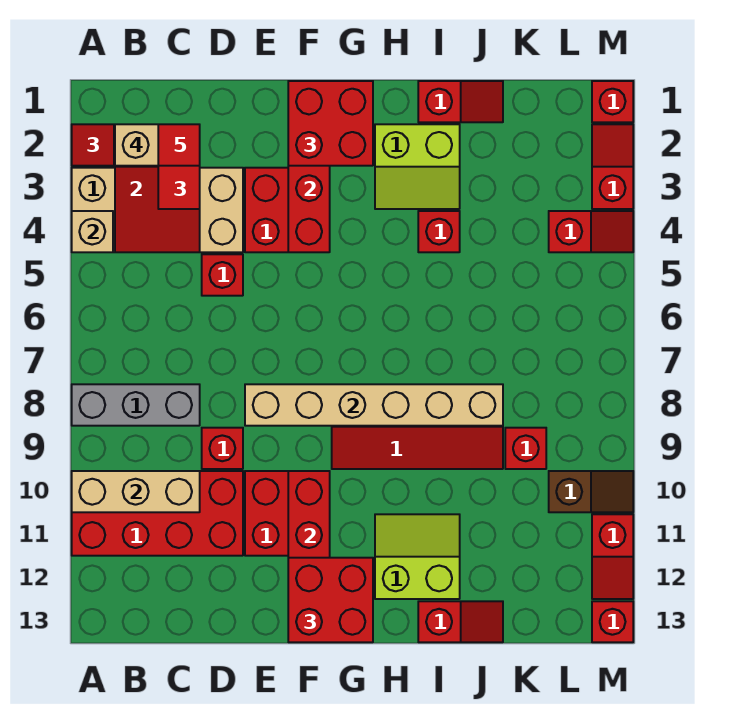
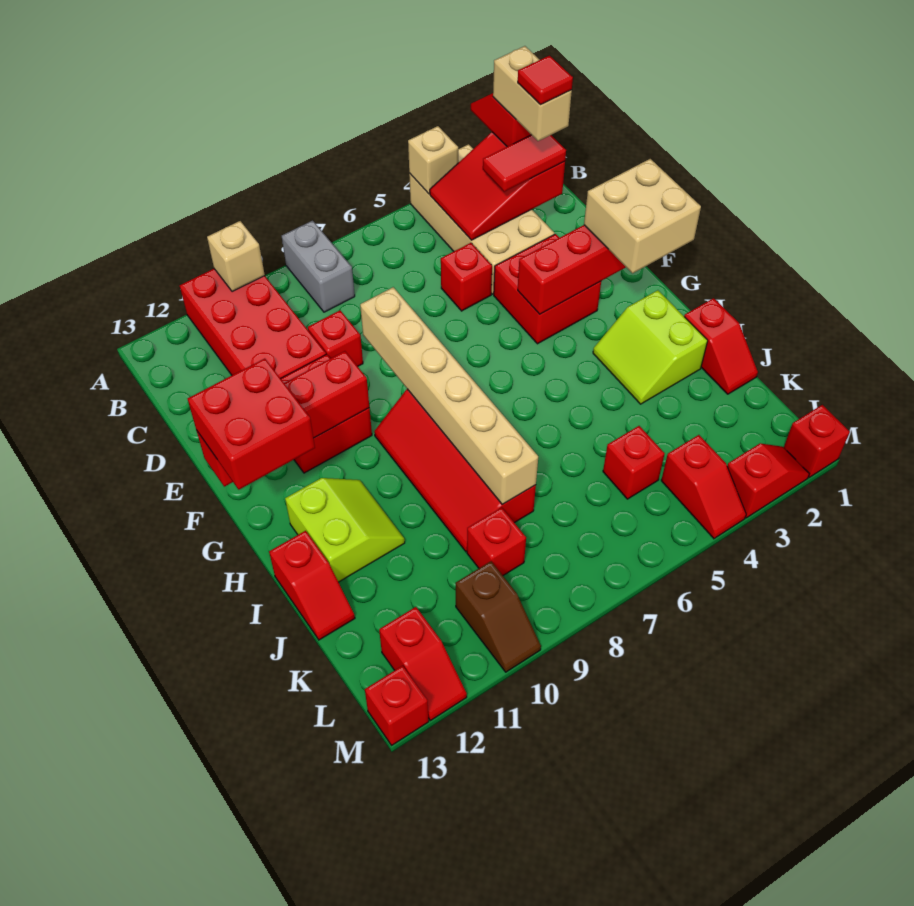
grey 1x3 brick [72,384,200,426] -> grey 1x2 brick [282,221,355,312]
tan 1x3 brick [72,471,200,512] -> tan 1x1 brick [207,221,265,292]
red 2x2 brick [288,81,373,166] -> tan 2x2 brick [584,159,701,273]
red 1x1 brick [418,211,460,252] -> red 1x1 brick moved to [603,426,665,499]
red 1x2 slope [592,514,633,599] -> red 1x2 slope turned to [379,607,467,721]

